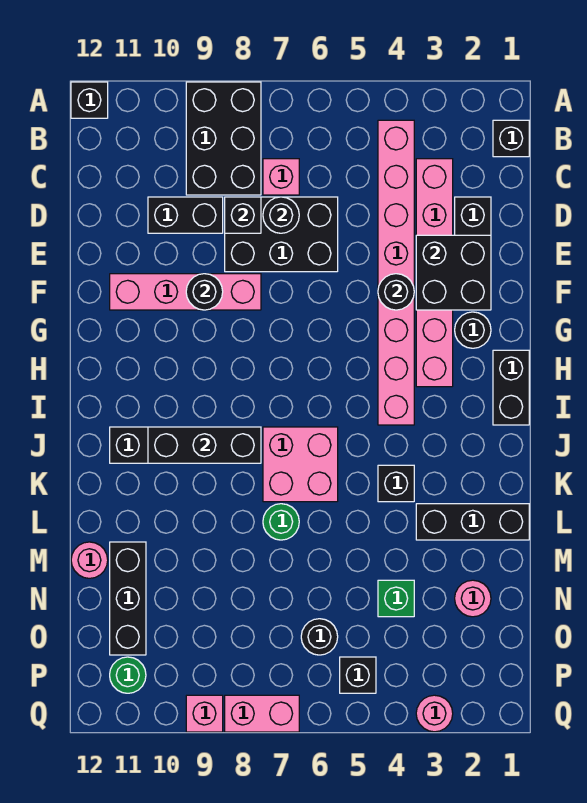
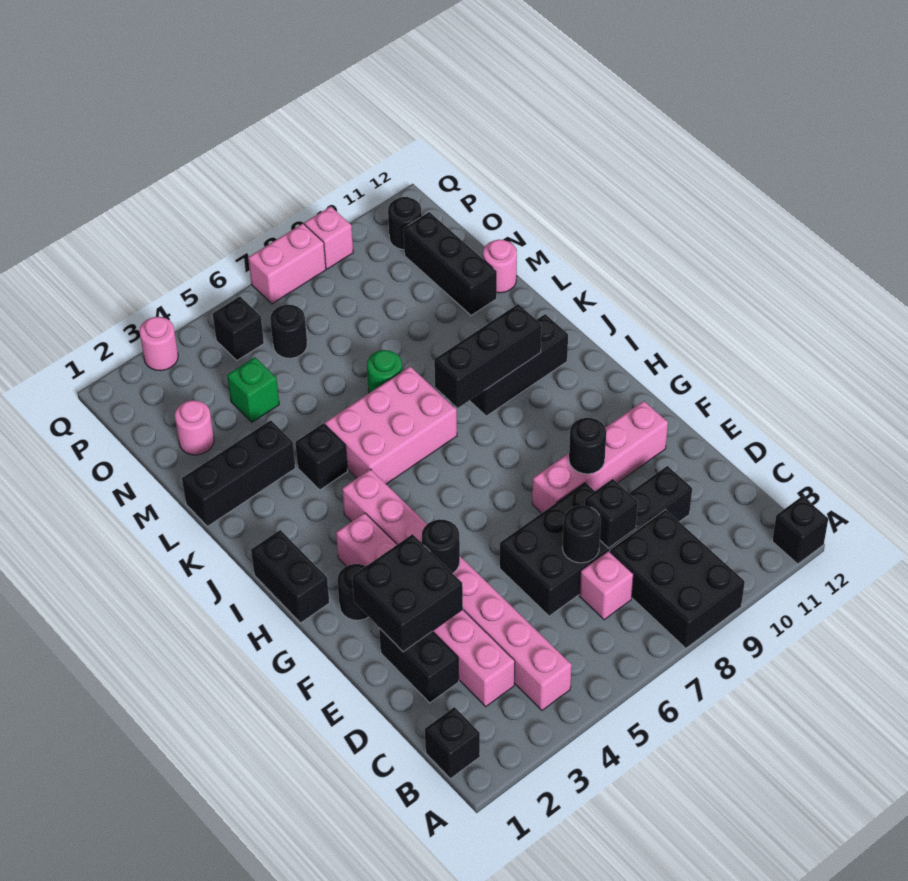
pink 2x2 brick [263,427,338,502] -> pink 2x3 brick [325,367,457,484]
green 1x1 round brick [110,657,146,693] -> black 1x1 round brick [388,197,422,250]

